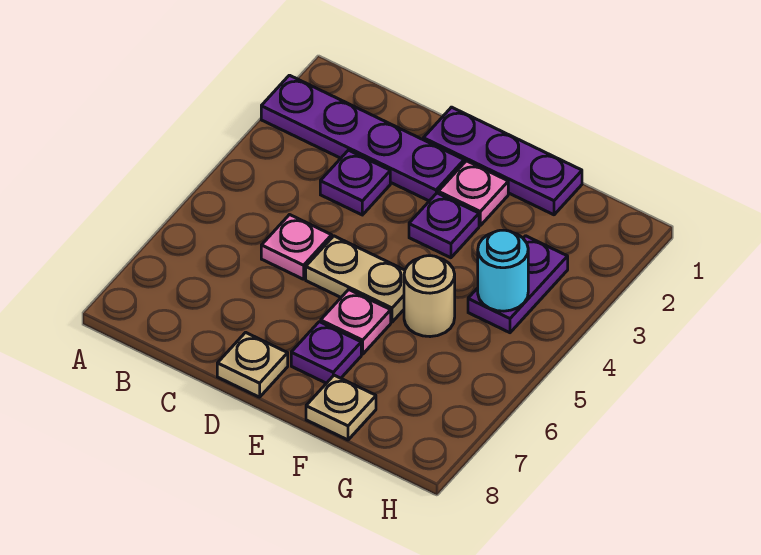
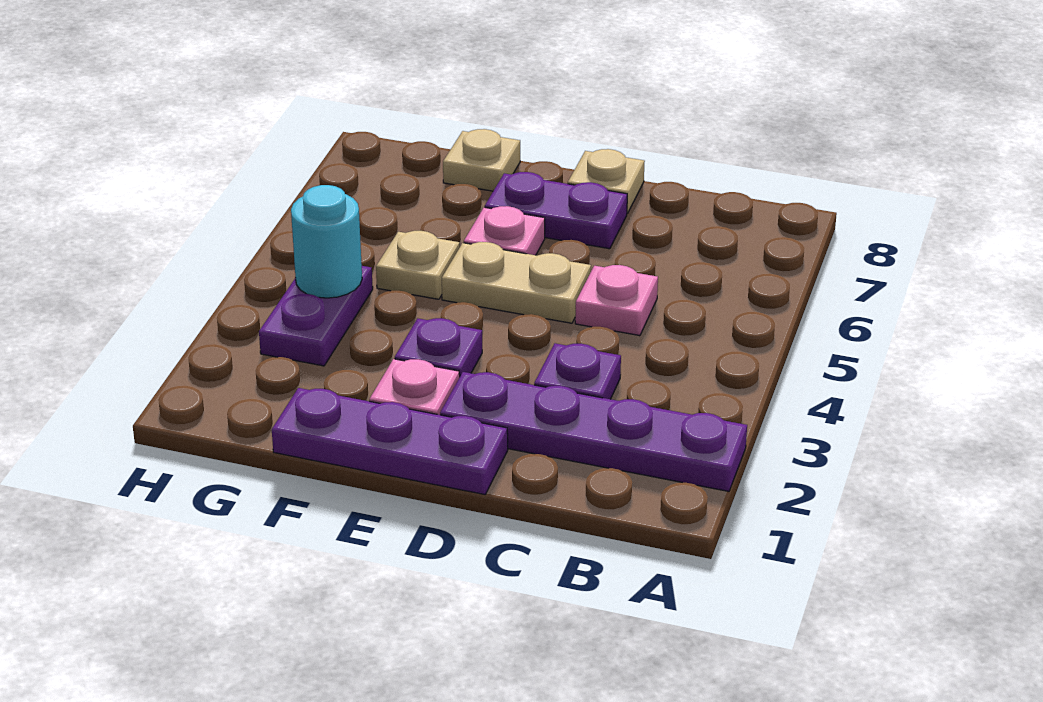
purple 1x1 plate [291,322,361,383] -> purple 1x2 plate [485,172,627,249]
tan 1x1 round brick [404,256,455,337] -> tan 1x1 plate [376,230,460,299]

